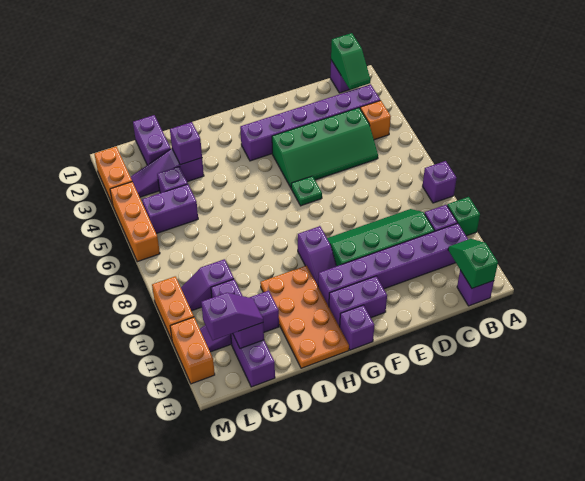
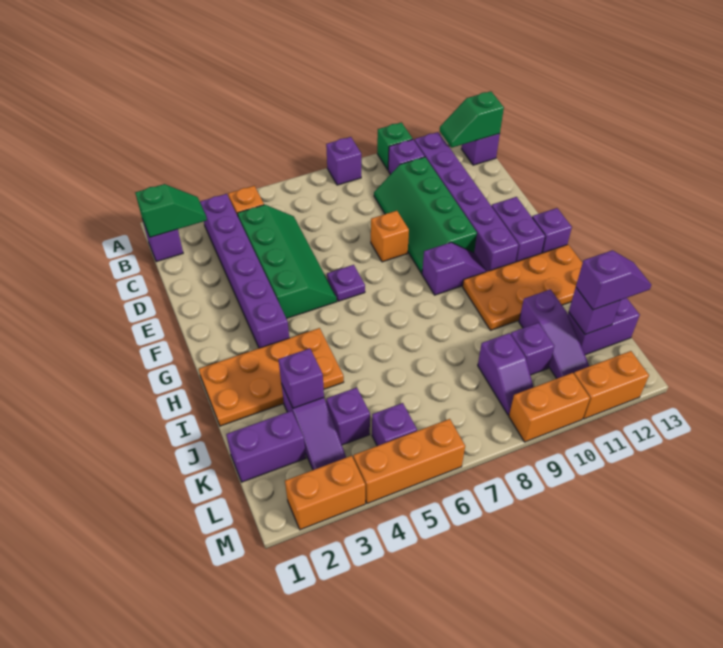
none -> orange 1x1 brick [371,211,409,262]
green 1x1 plate [291,176,322,206] -> purple 1x1 plate [327,265,365,301]
none -> orange 2x4 plate [199,328,344,426]
purple 1x2 brick [142,184,198,234] -> purple 1x1 brick [372,403,417,446]
purple 1x2 slope [201,293,263,340] -> purple 1x2 slope turned to [576,250,651,310]

